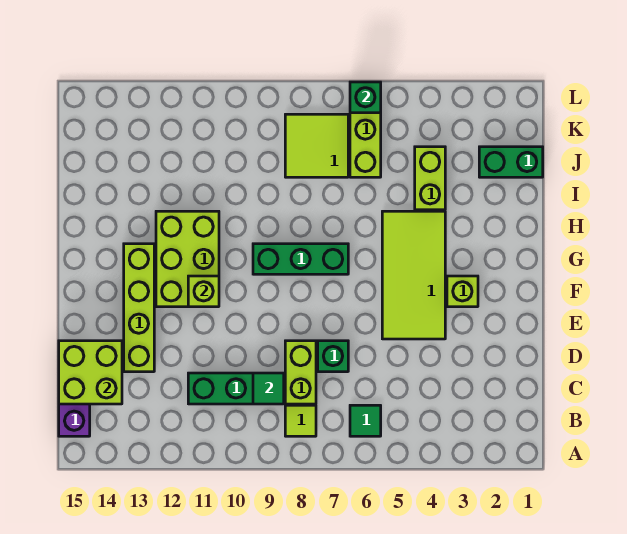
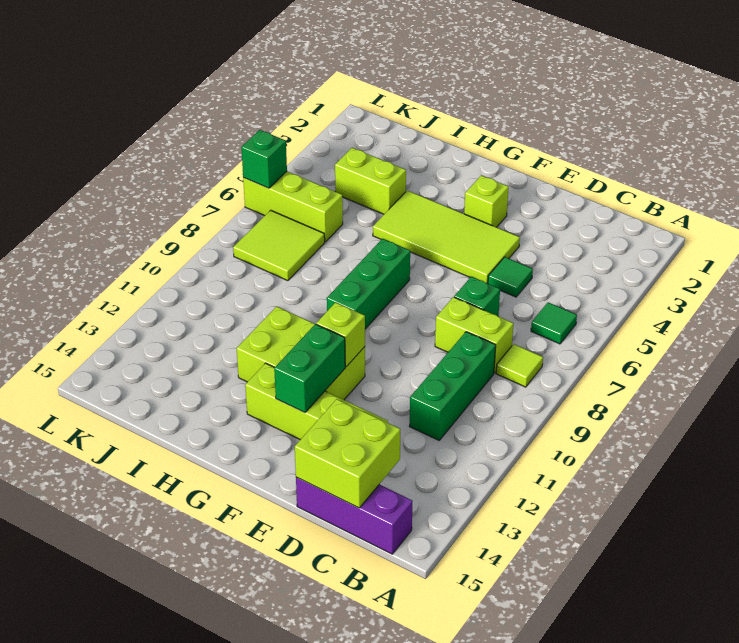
green 1x1 tile [253,373,284,404] -> green 1x1 tile moved to [488,257,533,297]
green 1x2 brick [479,147,543,177] -> green 1x2 brick moved to [274,324,345,412]

